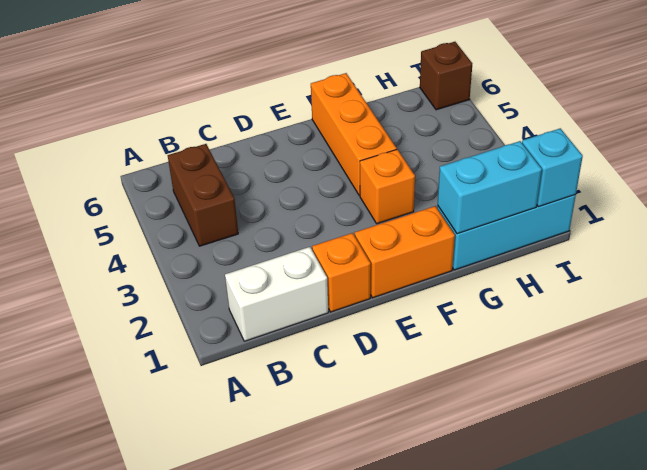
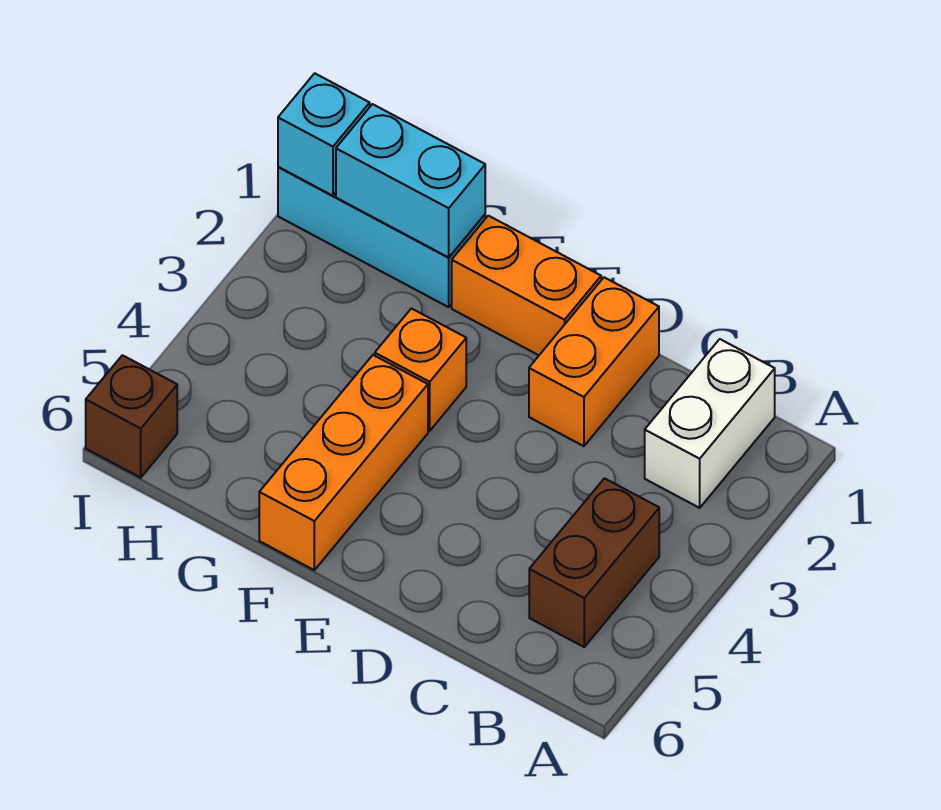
white 1x2 brick [225,247,328,341] -> white 1x2 brick turned to [645,339,775,508]
orange 1x1 brick [312,233,371,312] -> orange 1x2 brick [529,277,659,446]

